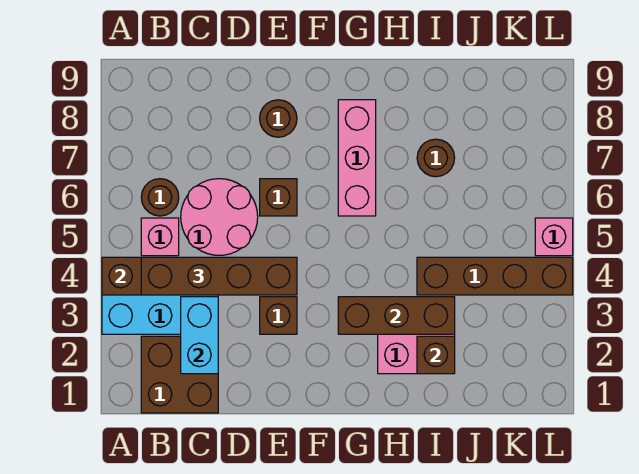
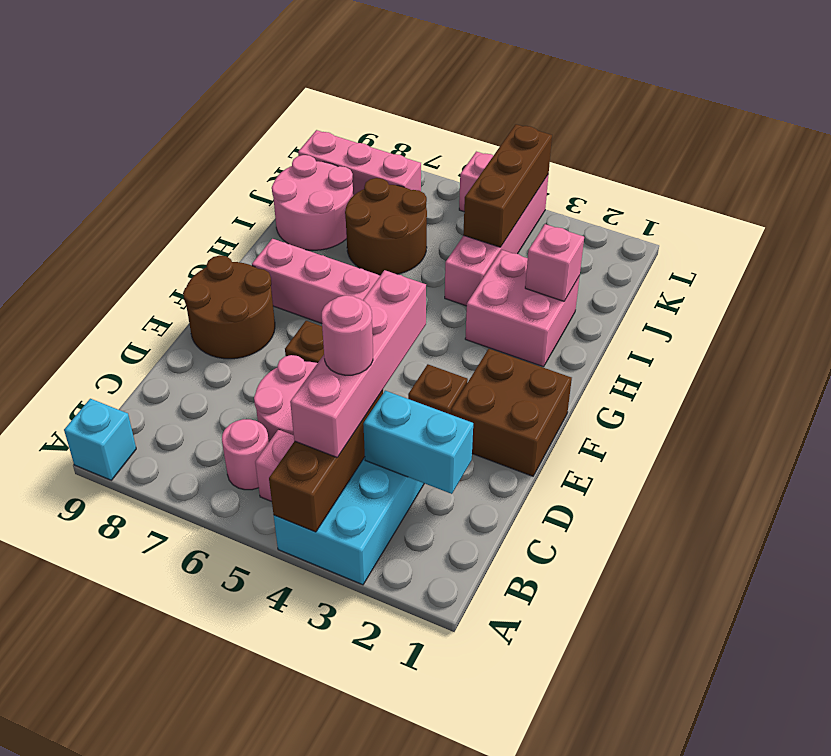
none -> cyan 1x1 brick [64,399,136,480]
brown 2x2 brick [141,336,218,413] -> brown 2x2 brick moved to [451,349,572,476]
brown 1x4 brick [141,257,297,295] -> pink 1x4 brick [290,270,426,457]
brown 1x1 round brick [141,179,179,216] -> pink 1x1 round brick [222,419,269,490]
none -> pink 1x1 round brick [322,295,373,375]
brown 1x1 round brick [260,100,297,137] -> brown 2x2 round brick [183,255,275,359]
brown 1x3 brick [338,297,455,334] -> brown 1x3 brick moved to [463,124,552,247]
brown 1x1 brick [417,336,455,374] -> pink 1x1 brick [525,224,584,301]
brown 1x4 brick [417,257,573,295] -> pink 1x4 brick [445,174,549,306]
brown 1x1 round brick [417,139,455,177] -> brown 2x2 round brick [345,178,427,275]
none -> pink 2x2 round brick [272,155,353,250]
none -> pink 1x3 brick [298,130,421,196]

